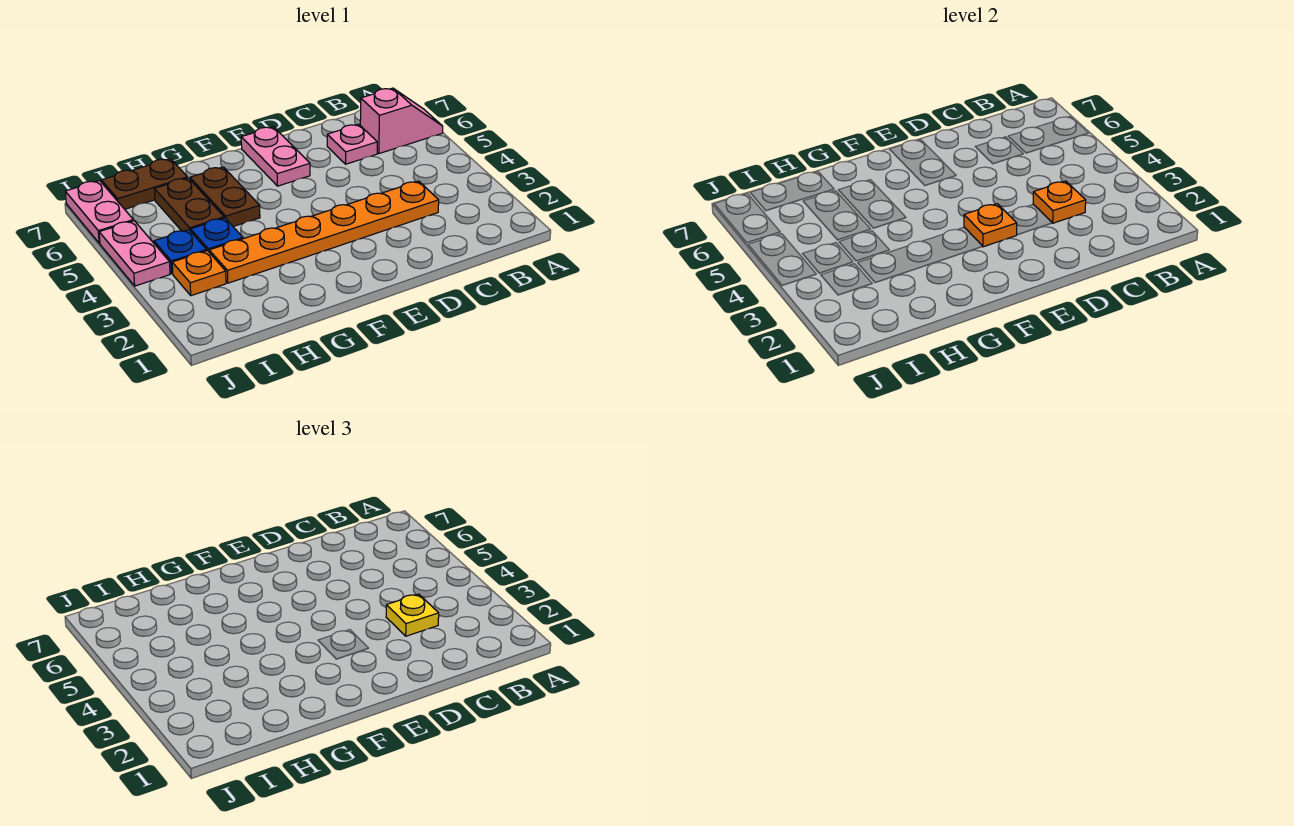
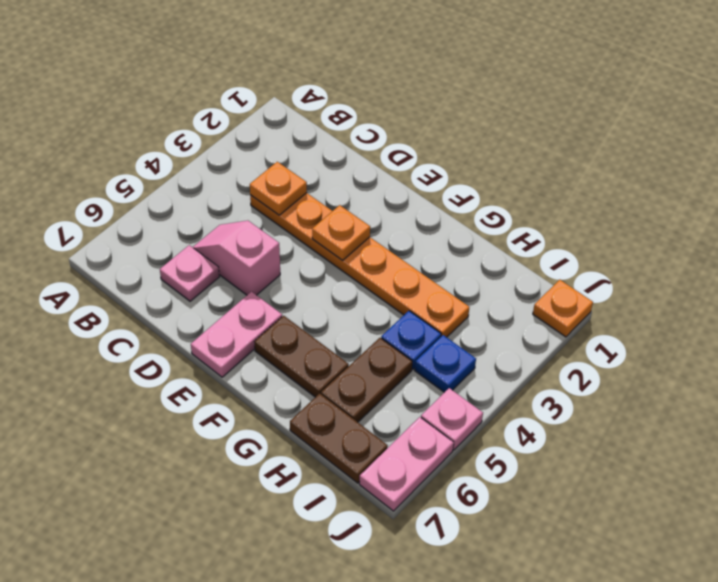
pink 1x2 slope [360,88,443,154] -> pink 1x2 slope moved to [193,221,280,295]
yellow 1x1 plate [386,594,439,636] -> none
brown 1x2 plate [190,167,260,227] -> brown 1x2 plate turned to [255,316,349,397]
orange 1x1 plate [172,251,226,296] -> orange 1x1 plate moved to [533,280,593,337]
pink 1x2 plate [99,221,170,286] -> pink 1x1 plate [421,388,483,450]

